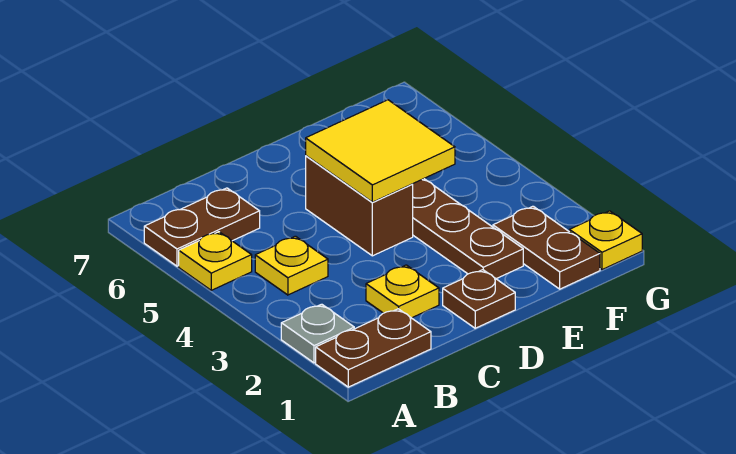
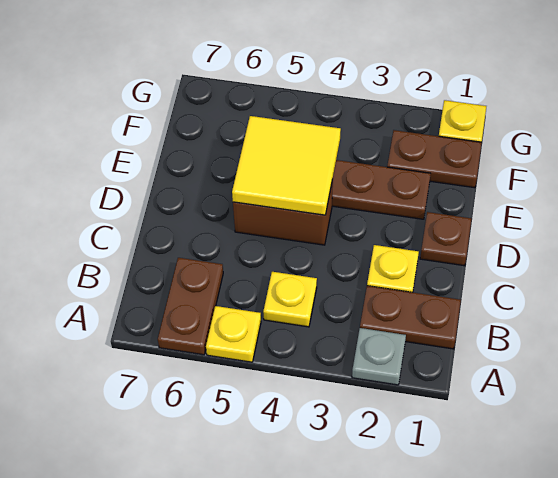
brown 1x2 plate [316,309,431,387] -> brown 1x2 plate turned to [360,286,461,349]

